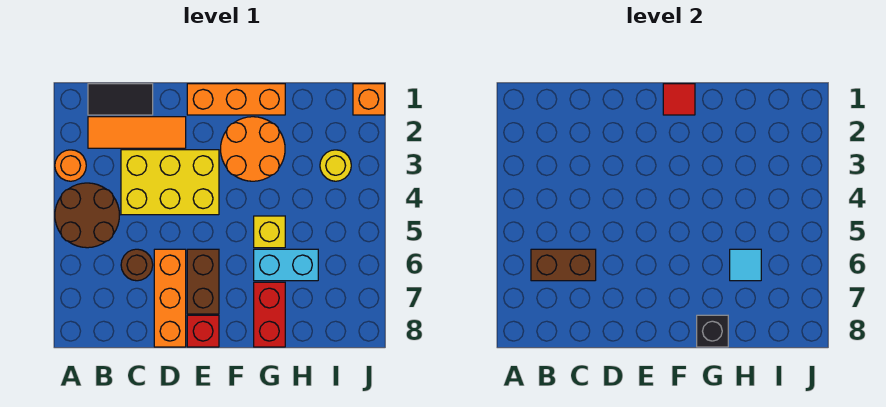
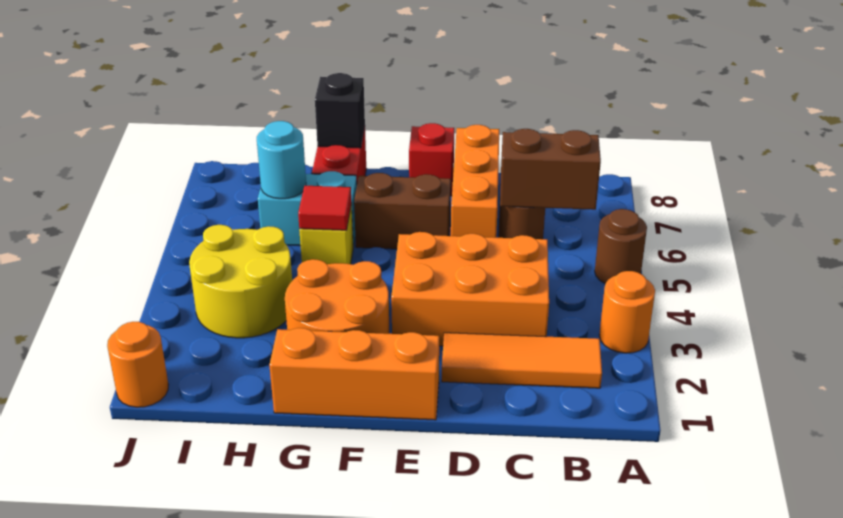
brown 2x2 round brick [55,183,120,248] -> brown 1x1 round brick [595,209,647,283]
black 1x2 tile [88,84,153,115] -> none
yellow 2x3 brick [121,150,219,215] -> orange 2x3 brick [391,232,549,346]
brown 1x2 brick [187,249,219,314] -> brown 1x2 brick turned to [354,173,451,249]
red 1x1 tile [663,84,695,115] -> red 1x1 tile moved to [298,186,351,230]
cyan 1x1 tile [730,249,761,281] -> cyan 1x1 round brick [257,121,306,199]
yellow 1x1 round brick [320,150,351,181] -> yellow 2x2 round brick [189,225,292,338]
orange 1x1 brick [353,84,385,115] -> orange 1x1 round brick [107,322,168,407]

